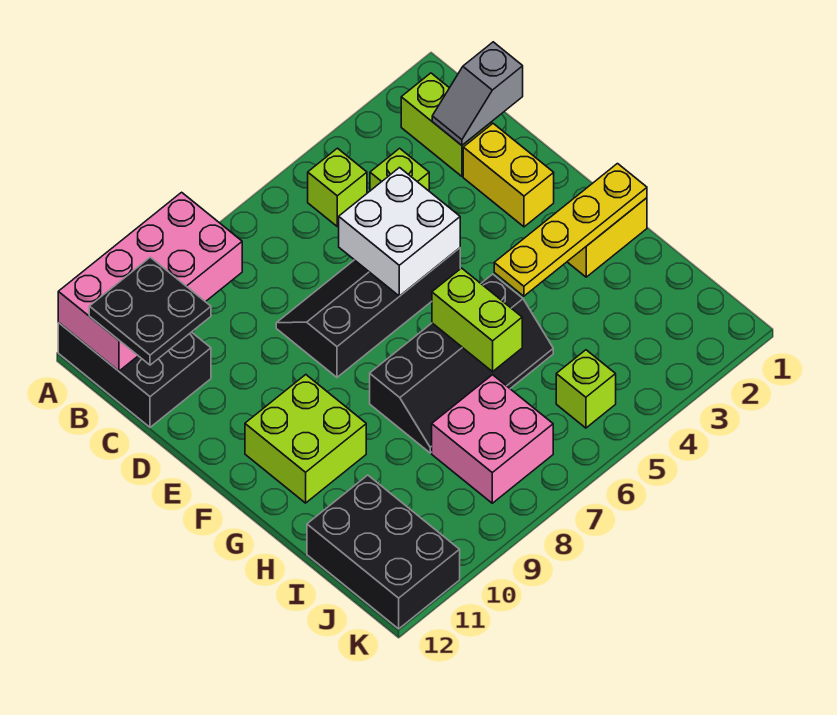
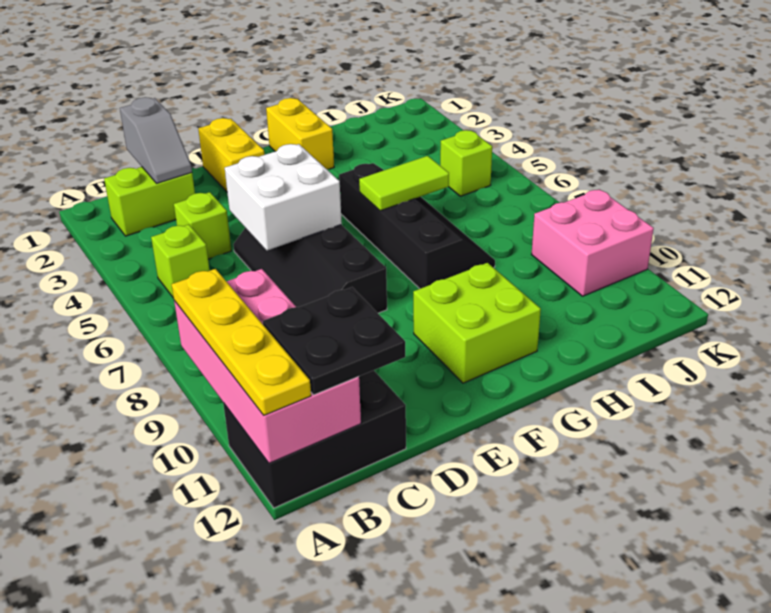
yellow 1x2 brick [463,124,554,227] -> yellow 1x2 brick turned to [198,118,264,192]
yellow 1x4 plate [494,164,647,296] -> yellow 1x4 plate moved to [172,269,311,415]
lime 1x2 brick [432,268,522,372] -> lime 1x2 tile [359,156,449,211]
pink 2x2 brick [432,375,553,503] -> pink 2x2 brick moved to [532,189,654,296]
black 2x3 brick [307,475,460,629] -> none

